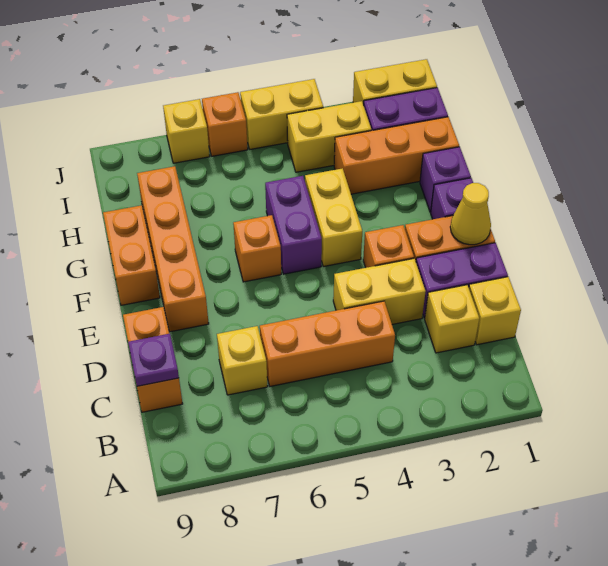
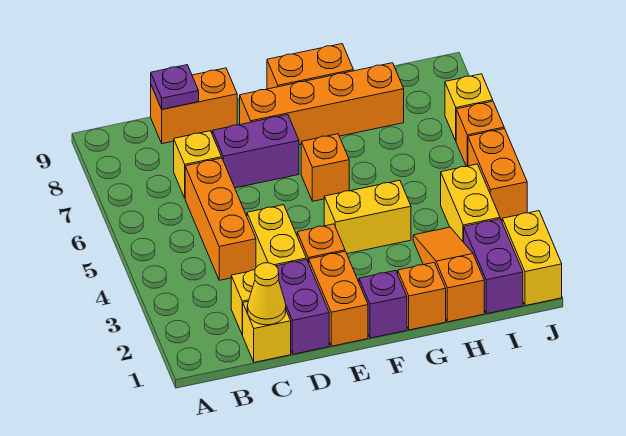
yellow 1x1 cone [450,183,491,245] -> yellow 1x1 cone moved to [247,263,286,325]
purple 1x2 brick [265,176,322,274] -> purple 1x2 brick moved to [212,115,299,188]
purple 1x1 brick [420,147,471,212] -> orange 1x1 brick [398,262,446,330]
orange 1x3 brick [334,117,459,194] -> orange 1x3 slope [413,227,484,322]
yellow 1x2 brick [240,79,323,149] -> orange 1x2 brick [468,129,527,221]

